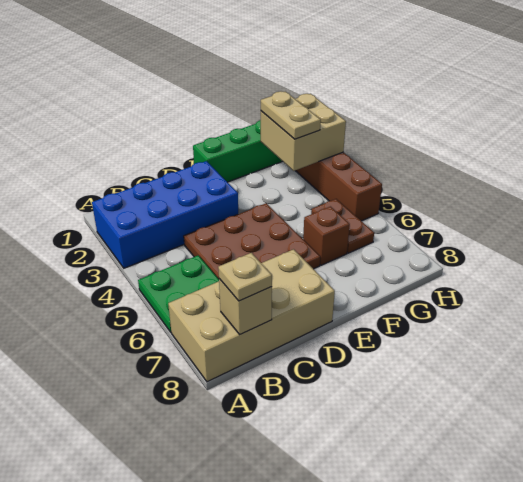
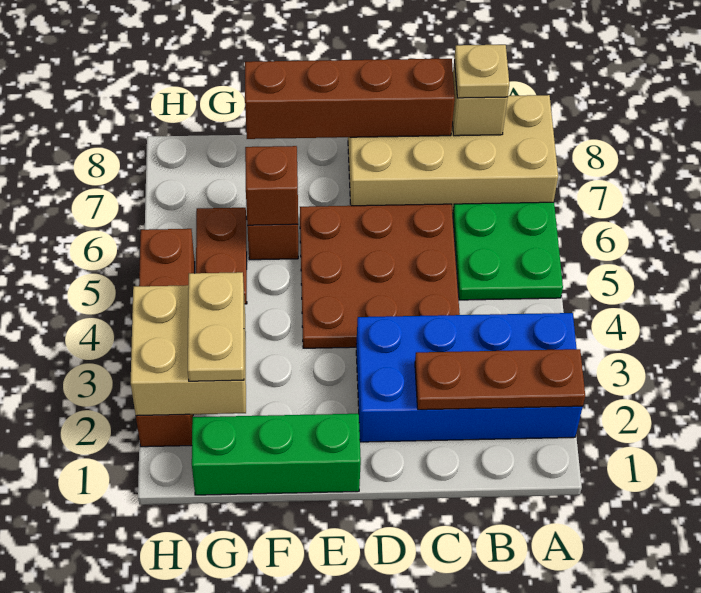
none -> brown 1x3 plate [415,349,585,410]
none -> brown 1x4 brick [245,59,455,139]
none -> brown 1x1 brick [245,146,298,225]

